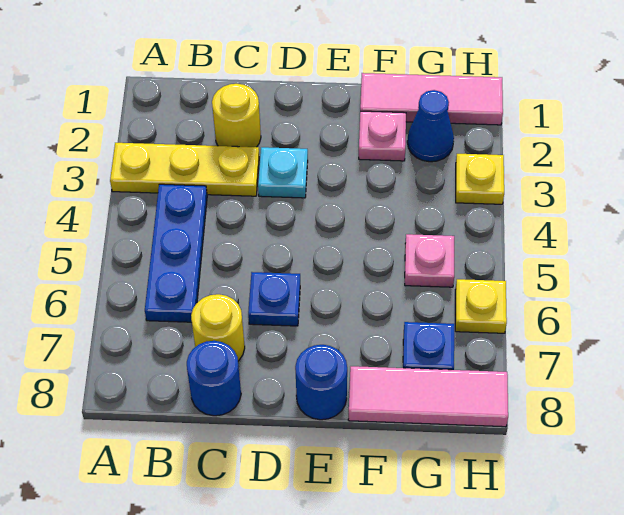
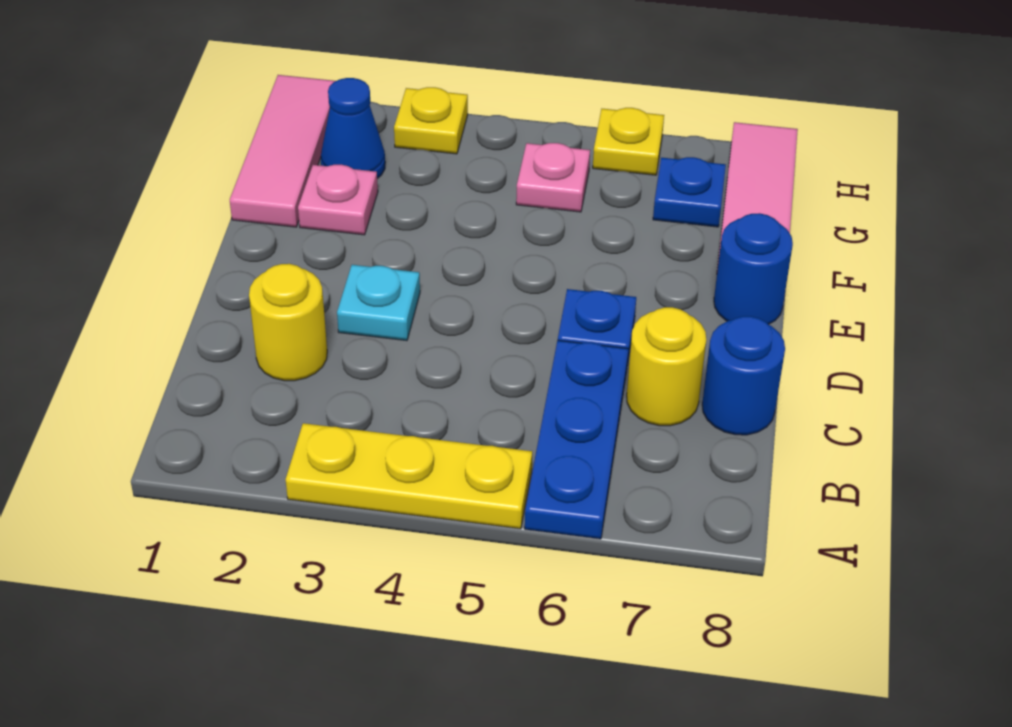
yellow 1x3 plate [110,143,259,196] -> yellow 1x3 plate turned to [286,423,532,529]
blue 1x3 plate [145,184,207,322] -> blue 1x3 plate turned to [525,340,629,539]

